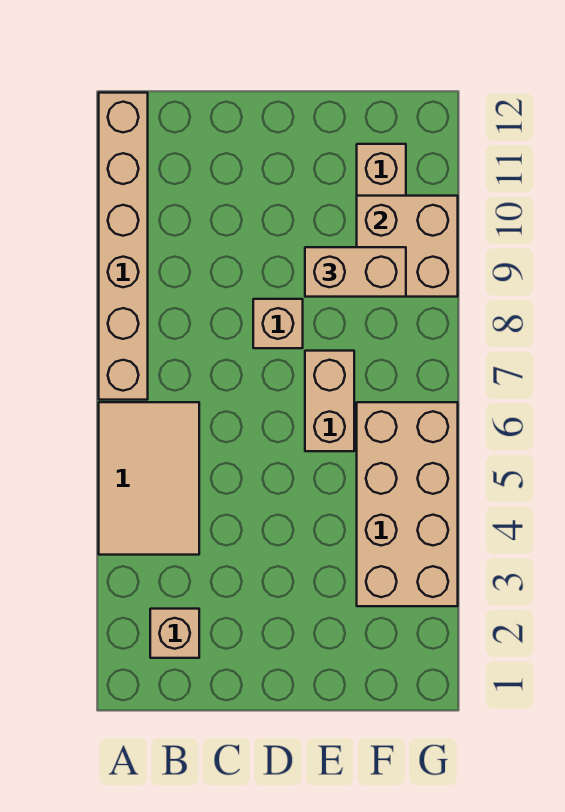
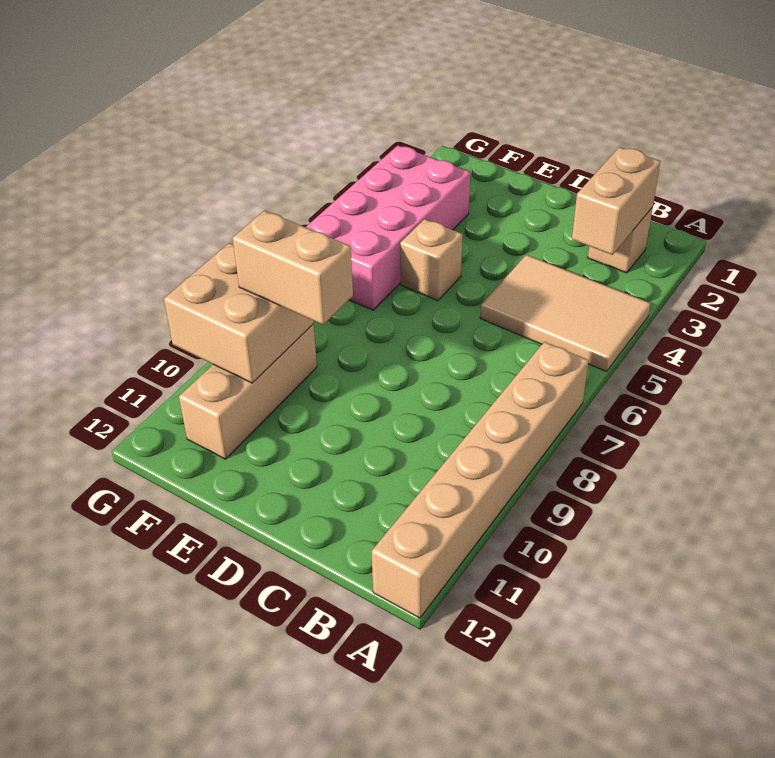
tan 2x3 tile [99,402,199,555] -> tan 2x3 tile turned to [480,255,651,372]
tan 1x1 brick [253,299,303,348] -> tan 1x1 brick moved to [400,219,462,301]
tan 1x2 brick [305,351,354,451] -> tan 1x2 brick moved to [572,147,661,255]
tan 2x4 brick [357,402,458,606] -> pink 2x4 brick [306,145,470,310]

